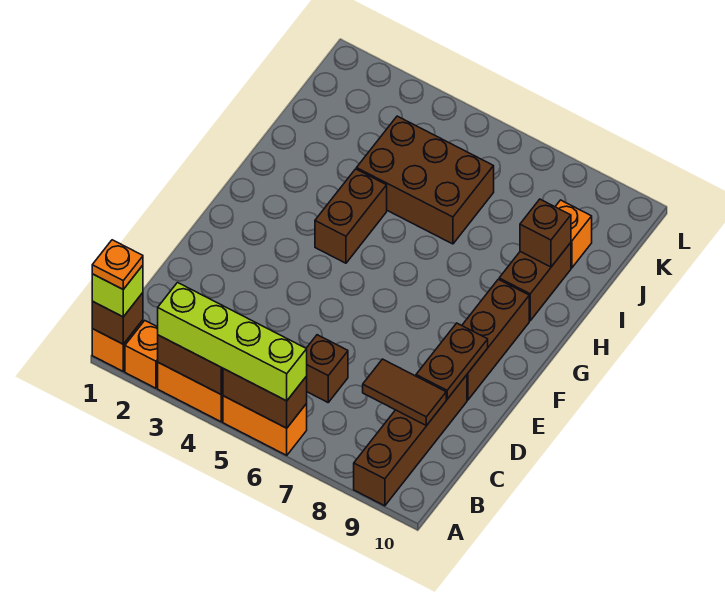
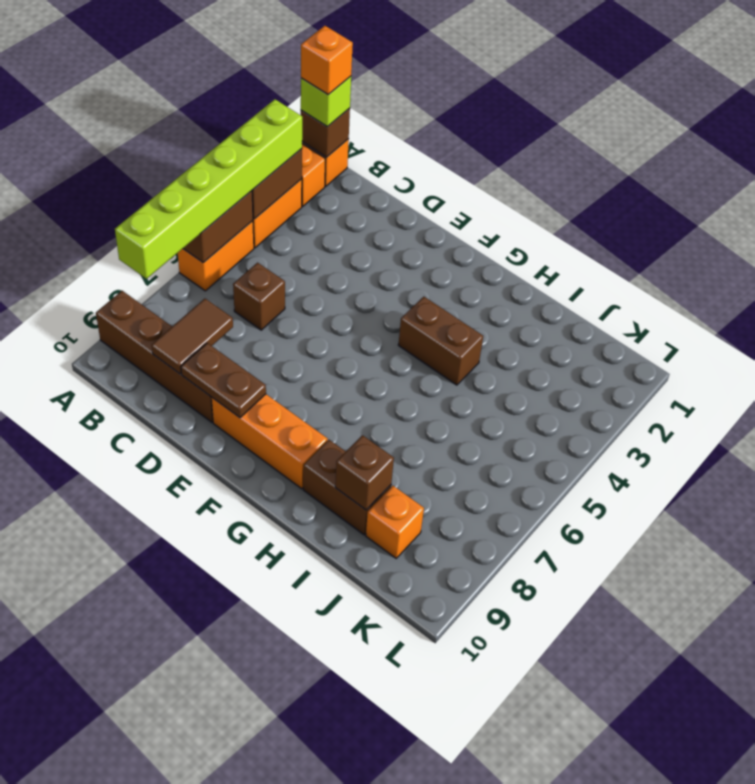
orange 1x1 plate [92,240,143,289] -> orange 1x1 brick [301,26,353,95]
lime 1x4 brick [158,283,307,401] -> lime 1x6 brick [115,99,302,279]
brown 1x3 brick [462,279,529,400] -> orange 1x3 brick [212,394,328,489]
brown 2x3 brick [356,116,494,244] -> none

